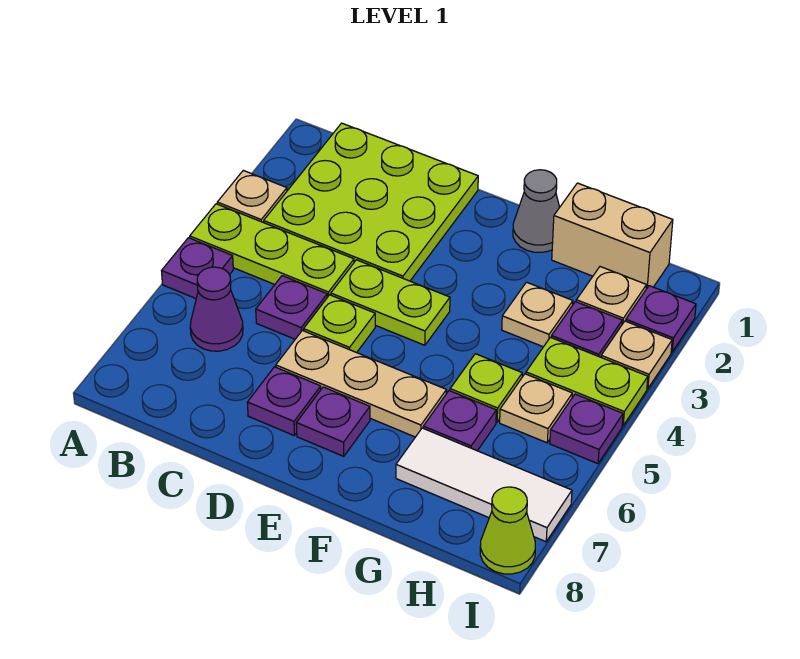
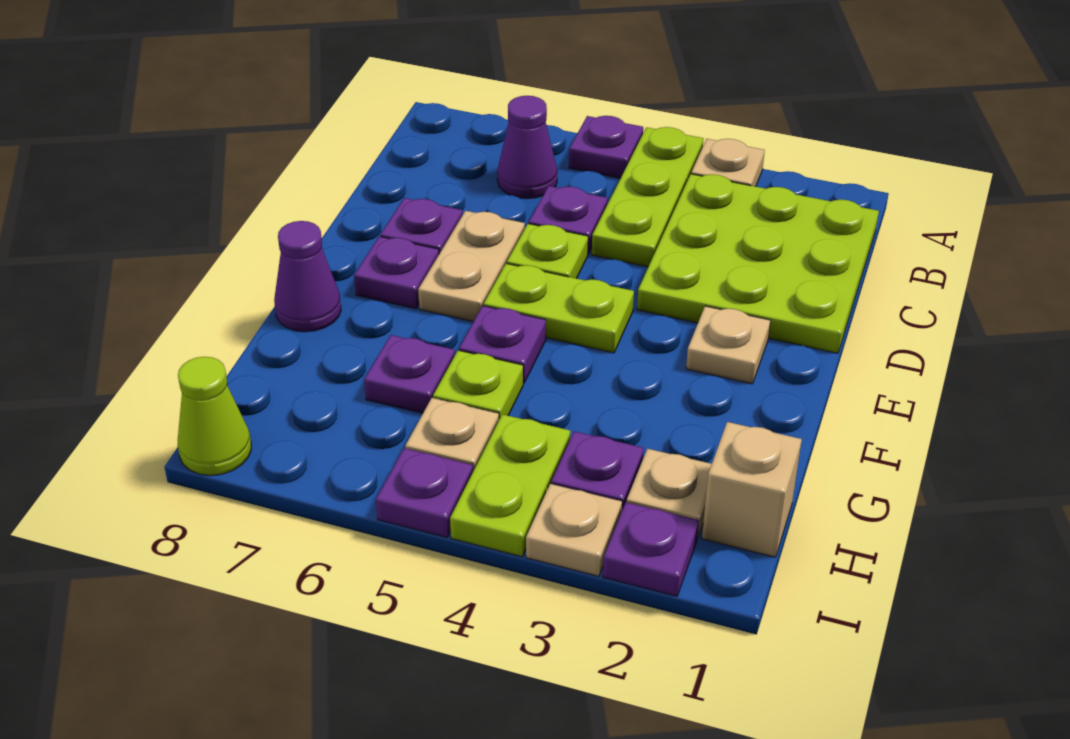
lime 1x2 plate [331,260,450,345] -> lime 1x2 plate turned to [484,264,634,353]
tan 1x3 plate [276,330,446,437] -> tan 1x2 plate [418,211,525,322]
grey 1x1 cone [513,170,560,252] -> none
none -> purple 1x1 plate [459,306,546,383]
none -> purple 1x1 cone [274,221,341,332]
tan 1x2 brick [552,183,673,289] -> tan 1x1 brick [702,422,802,557]
tan 1x1 plate [502,282,573,347] -> tan 1x1 plate moved to [686,306,770,384]
white 1x3 tile [396,428,572,542] -> none

